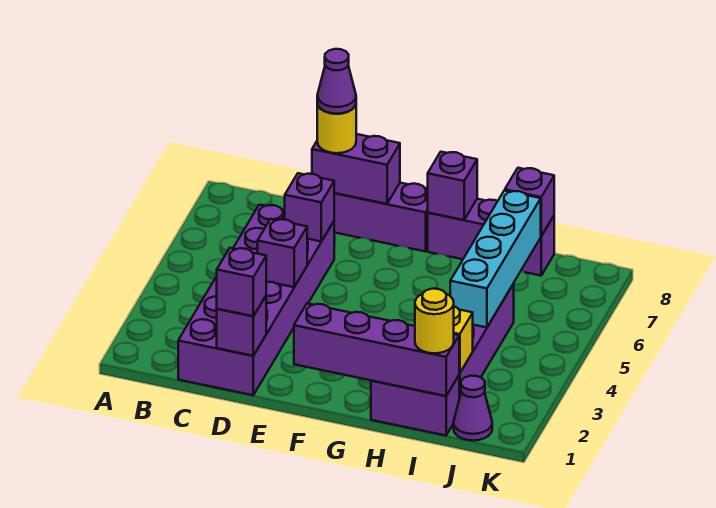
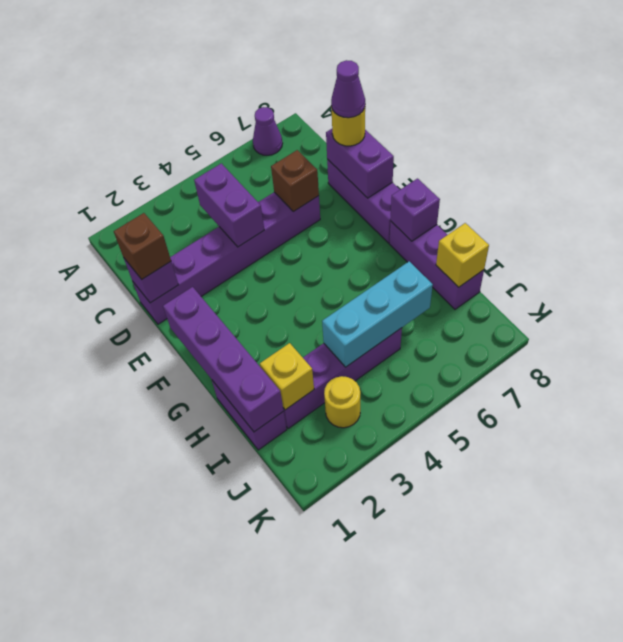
purple 2x6 brick [178,205,334,395] -> purple 1x6 brick [133,192,320,324]
purple 1x1 brick [217,248,266,316] -> brown 1x1 brick [114,213,171,279]
purple 1x1 brick [258,219,307,287] -> purple 1x2 brick [194,163,264,247]
purple 1x1 brick [285,173,334,241] -> brown 1x1 brick [271,150,319,212]
yellow 1x1 round brick [415,289,454,353] -> yellow 1x1 round brick moved to [324,376,360,428]
cyan 1x4 brick [450,191,541,328] -> cyan 1x3 brick [322,261,433,367]
purple 1x1 brick [505,168,554,236] -> yellow 1x1 brick [436,223,489,287]
purple 1x1 cone [453,376,492,441] -> purple 1x1 cone moved to [253,107,283,155]

